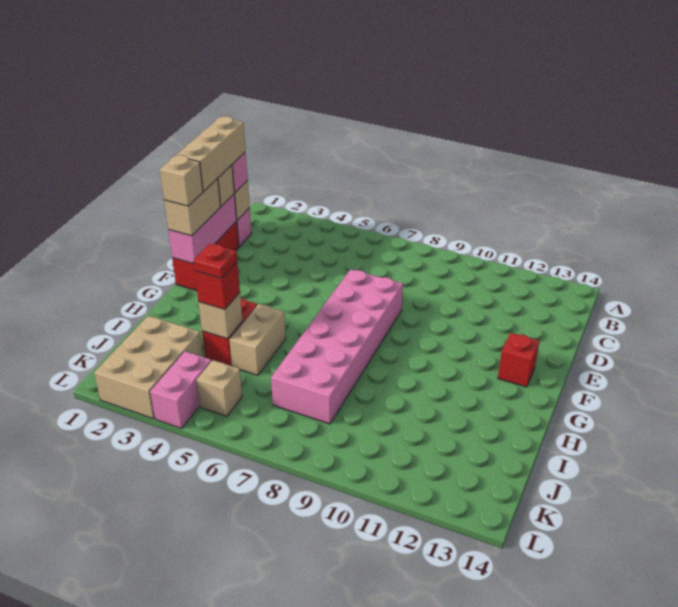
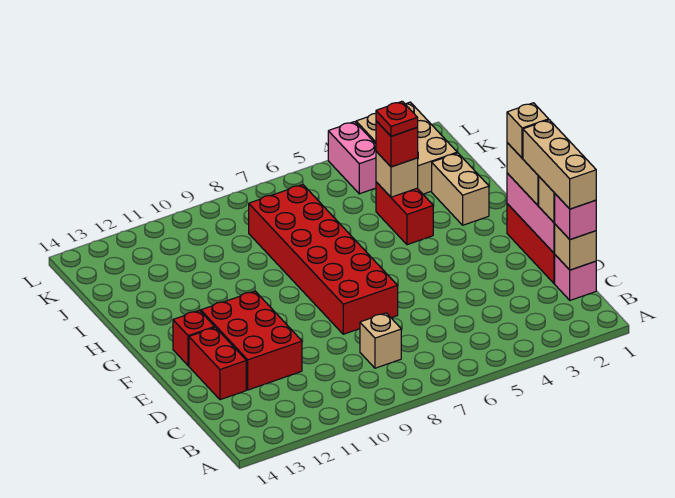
none -> red 2x3 brick [201,291,302,390]
none -> red 1x2 brick [189,327,246,400]
pink 2x6 brick [271,269,403,424] -> red 2x6 brick [249,185,398,334]
tan 1x2 brick [229,304,286,375] -> tan 1x2 brick moved to [432,153,489,225]
tan 1x1 brick [197,360,242,416] -> tan 1x1 brick moved to [360,313,401,368]

